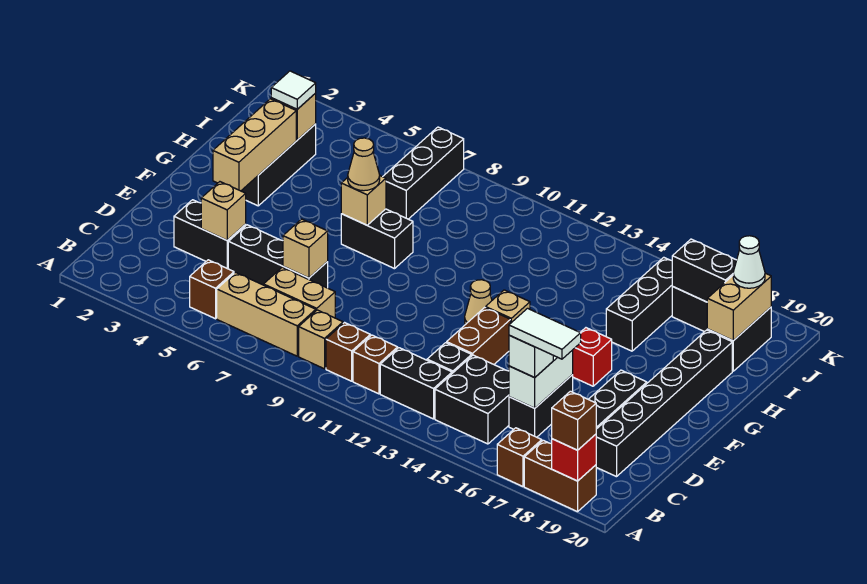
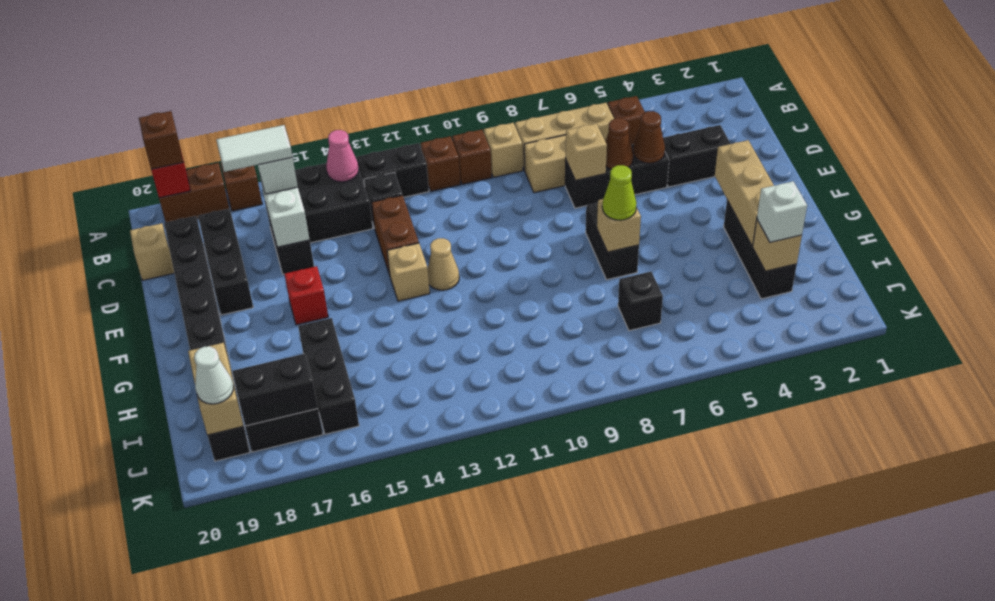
none -> pink 1x1 cone [326,130,359,182]
tan 1x1 brick [201,182,246,240] -> tan 1x1 brick moved to [130,223,174,280]
none -> brown 1x1 cone [633,111,665,163]
none -> brown 1x1 cone [605,118,634,169]
black 1x2 brick [341,209,413,269] -> black 1x2 brick turned to [586,203,639,280]
tan 1x1 cone [348,138,380,191] -> lime 1x1 cone [602,165,637,220]
white 1x1 tile [271,71,316,109] -> white 1x1 brick [757,181,807,242]
black 1x3 brick [383,127,464,219] -> black 1x1 brick [618,272,663,331]

